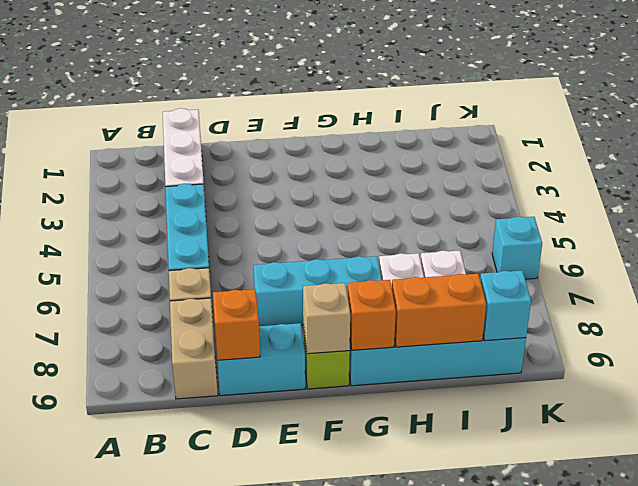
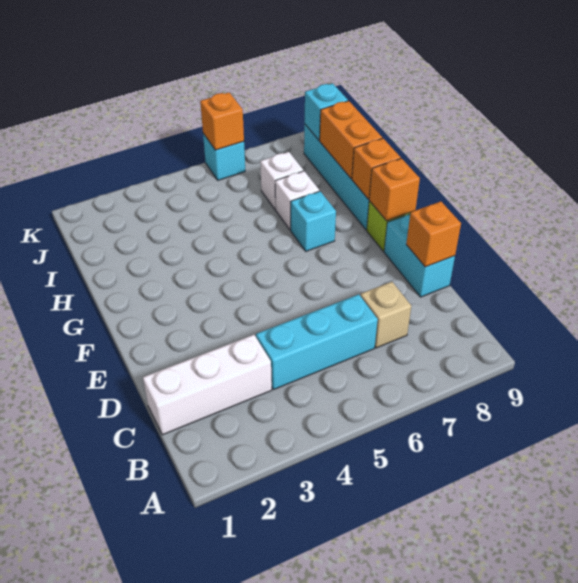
tan 1x2 brick [170,298,218,399] -> none
cyan 1x3 brick [253,256,382,326] -> cyan 1x1 brick [291,191,336,251]
tan 1x1 brick [303,283,350,354] -> orange 1x1 brick [369,158,420,221]
none -> orange 1x1 brick [200,92,244,150]

